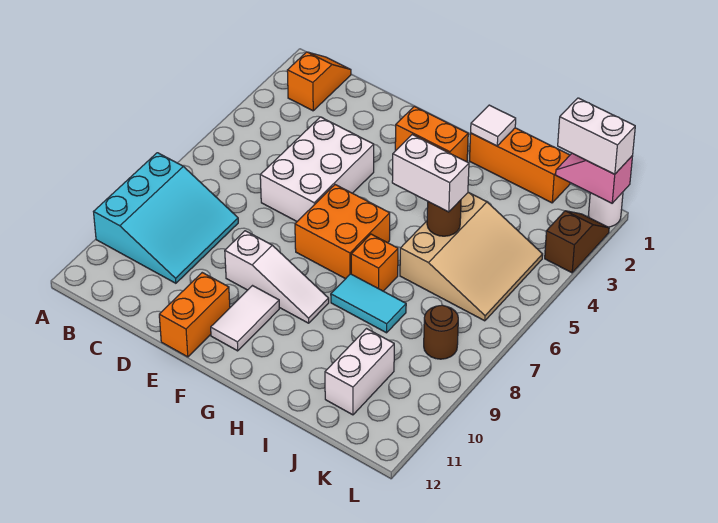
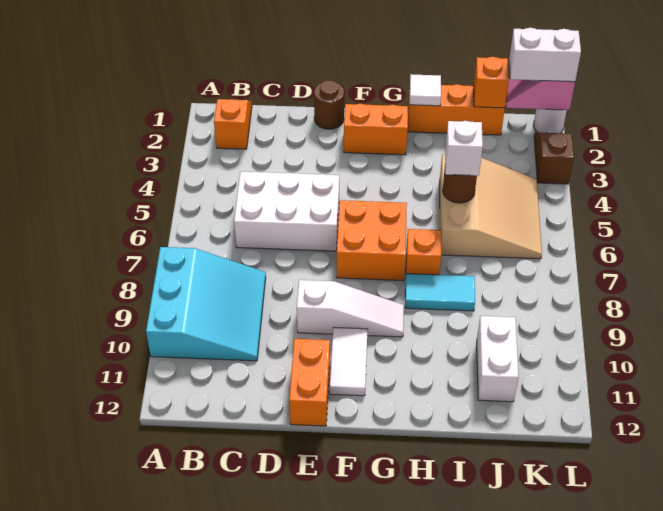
white 2x3 brick [260,117,374,221] -> white 2x3 brick turned to [234,172,339,251]
white 1x2 brick [392,135,469,212] -> white 1x1 brick [445,121,483,176]
none -> orange 1x1 brick [473,57,509,108]
brown 1x1 round brick [424,305,458,359] -> brown 1x1 round brick moved to [314,80,344,129]

